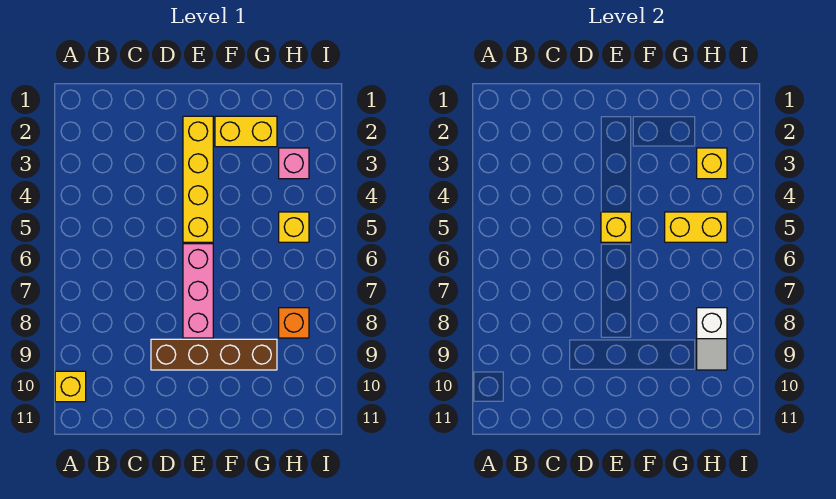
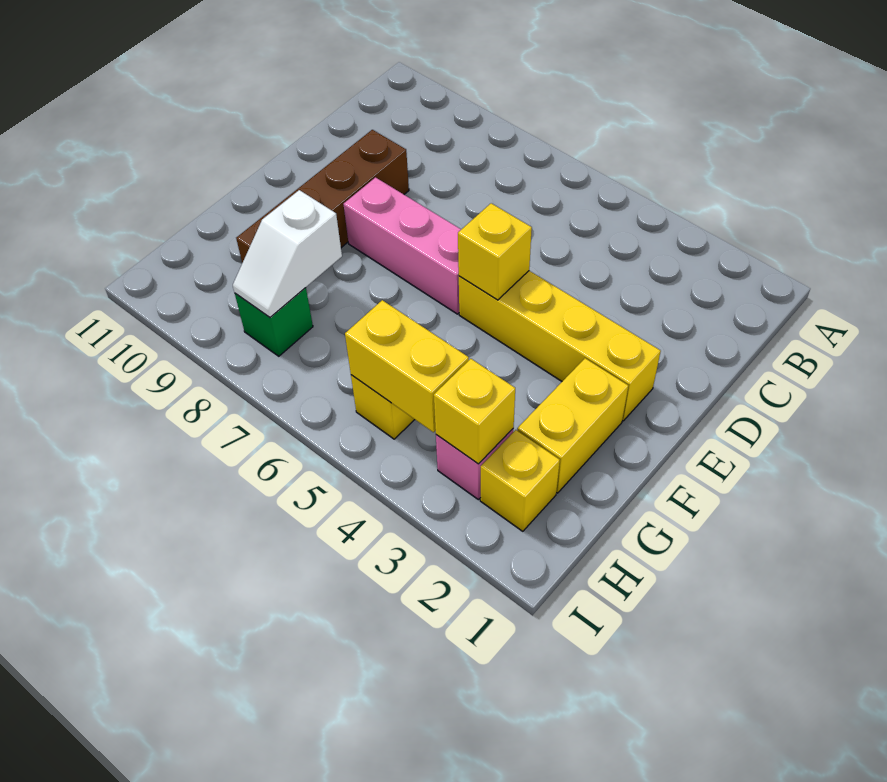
yellow 1x1 brick [55,371,86,402] -> yellow 1x1 brick moved to [480,430,560,531]
yellow 1x2 brick [665,212,727,242] -> yellow 1x2 brick turned to [345,300,469,432]
orange 1x1 brick [279,308,309,338] -> green 1x1 brick [235,288,313,356]
white 1x2 slope [697,308,727,370] -> white 1x2 slope turned to [233,190,342,317]

